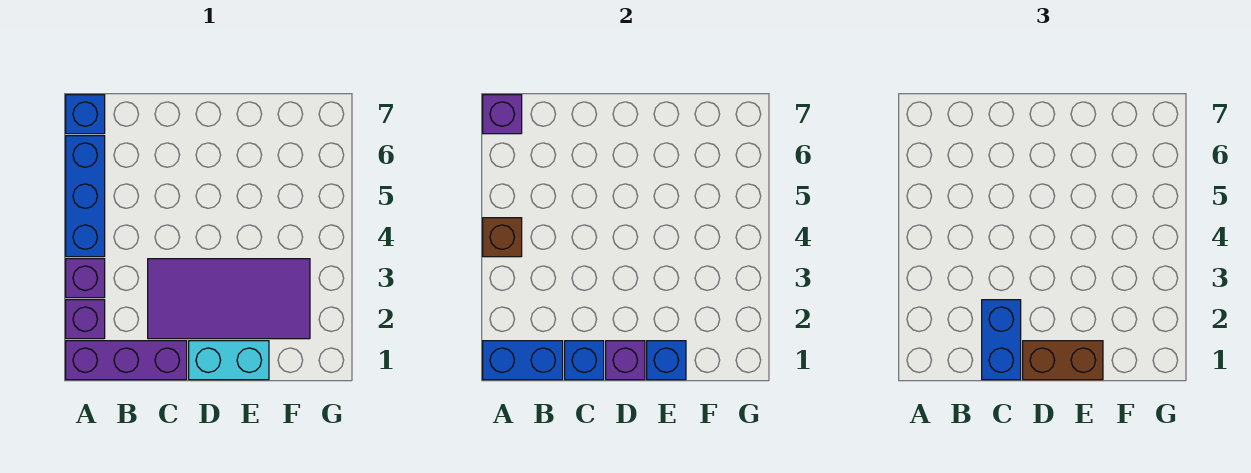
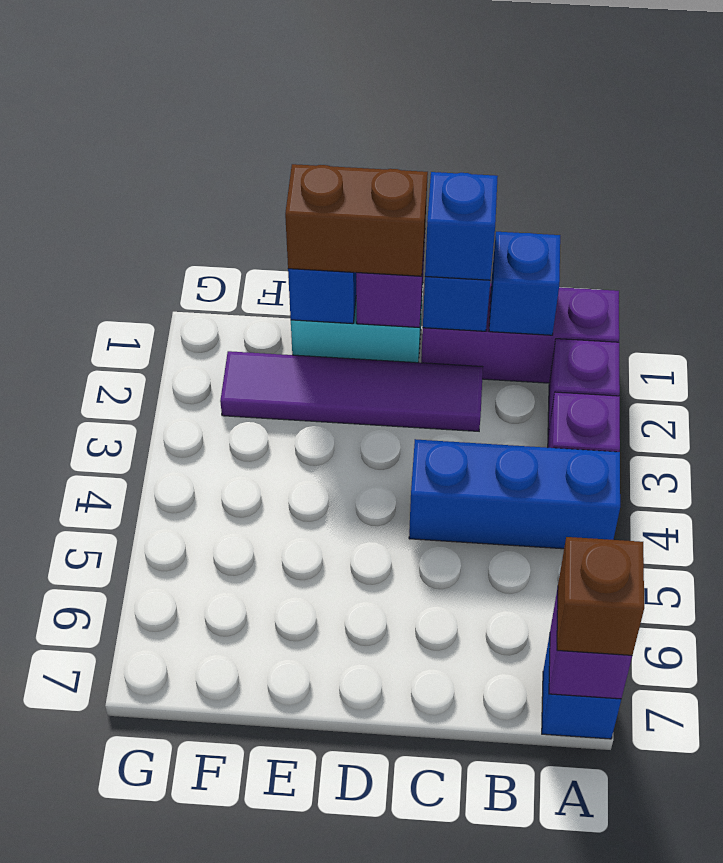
blue 1x2 brick [483,341,563,380] -> blue 1x1 brick [489,232,560,335]
blue 1x3 brick [66,136,105,257] -> blue 1x3 brick turned to [409,439,620,549]
brown 1x1 brick [483,218,522,257] -> brown 1x1 brick moved to [557,537,644,655]
blue 1x2 brick [982,300,1021,380] -> blue 1x1 brick [425,172,498,280]
purple 2x4 tile [148,259,310,339] -> purple 1x4 tile [220,351,483,431]

